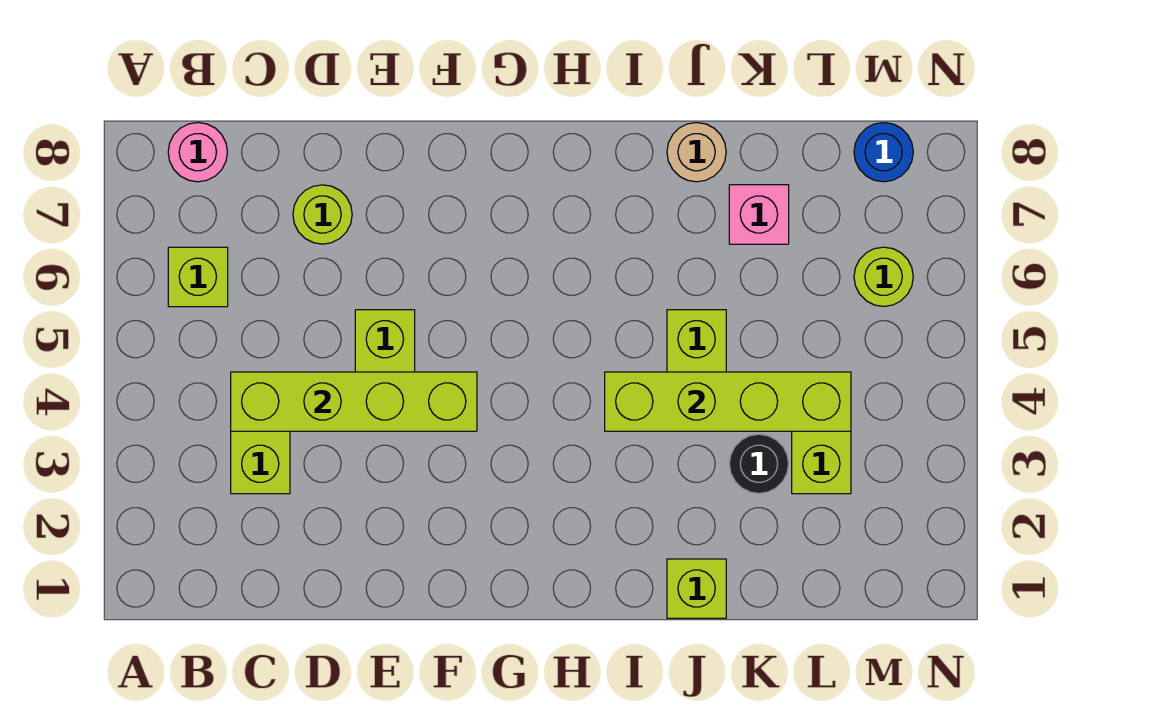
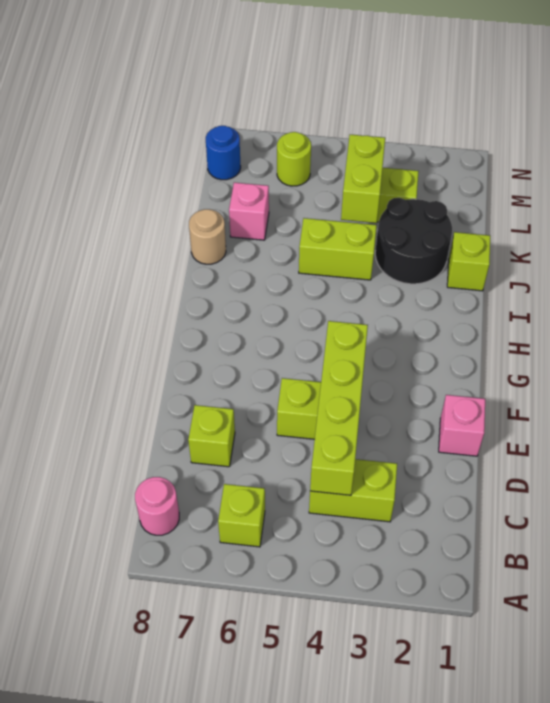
lime 1x1 round brick [293,185,352,244] -> lime 1x1 brick [188,405,235,467]
none -> pink 1x1 brick [439,395,485,456]
lime 1x4 brick [605,372,851,431] -> lime 1x2 brick [341,135,385,223]
black 1x1 round brick [729,434,789,493] -> black 2x2 round brick [375,198,452,284]

